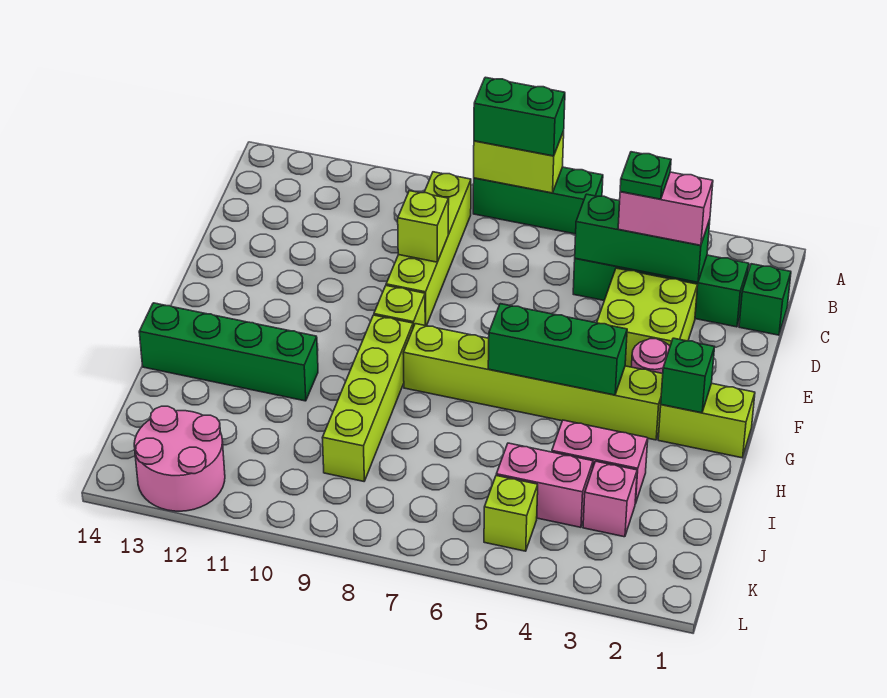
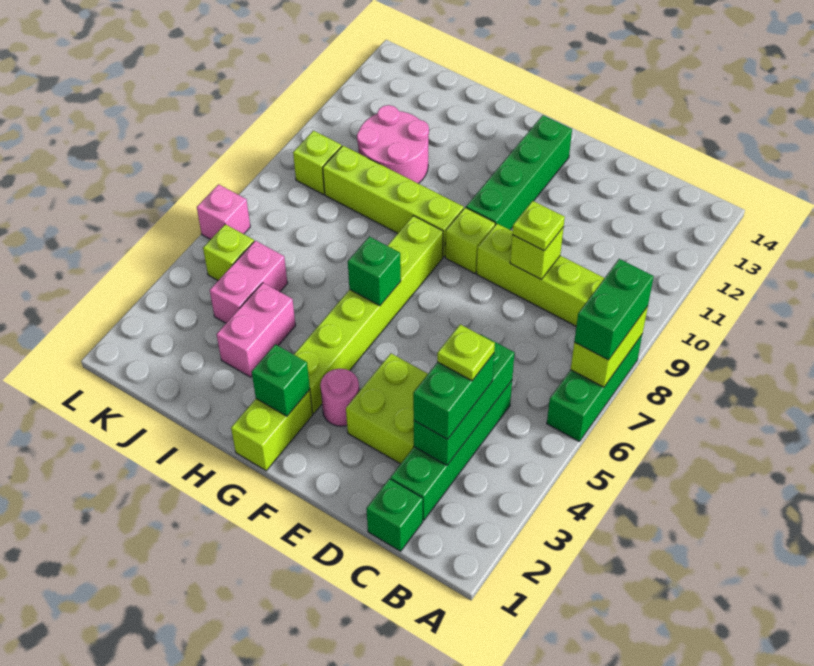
pink 1x2 brick [618,172,713,245] -> green 1x2 brick [413,353,494,439]
green 1x1 plate [620,152,671,199] -> lime 1x1 plate [437,324,495,381]
none -> lime 1x1 plate [512,201,565,251]
green 1x3 brick [488,304,627,395] -> green 1x1 brick [348,237,401,306]
green 1x4 brick [139,303,318,401] -> green 1x4 brick moved to [466,115,572,230]
pink 1x1 brick [583,461,637,537] -> pink 1x1 brick moved to [197,184,250,240]
none -> lime 1x1 brick [293,131,342,194]
pink 2x2 round brick [134,406,225,511] -> pink 2x2 round brick moved to [357,105,429,184]

